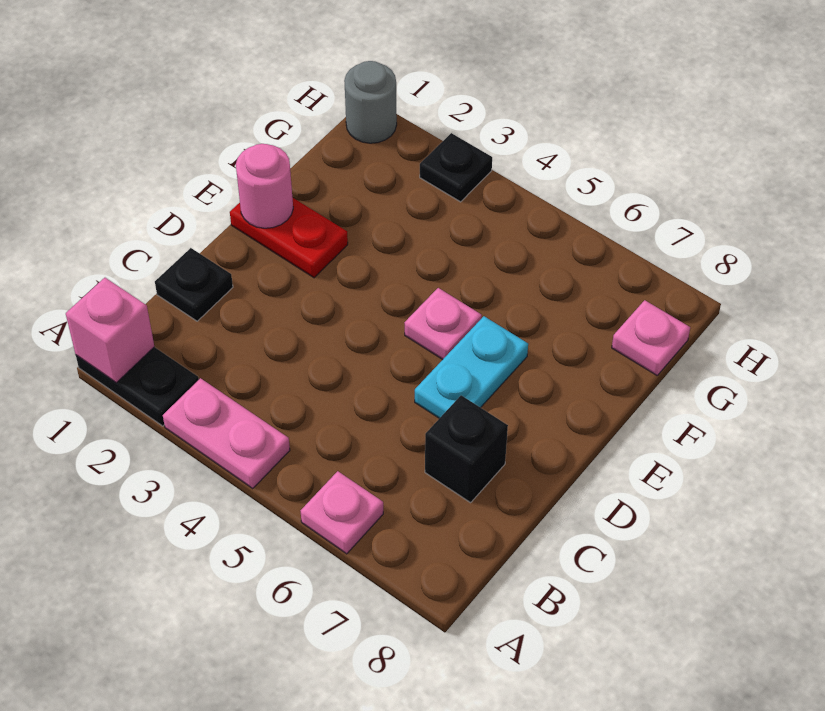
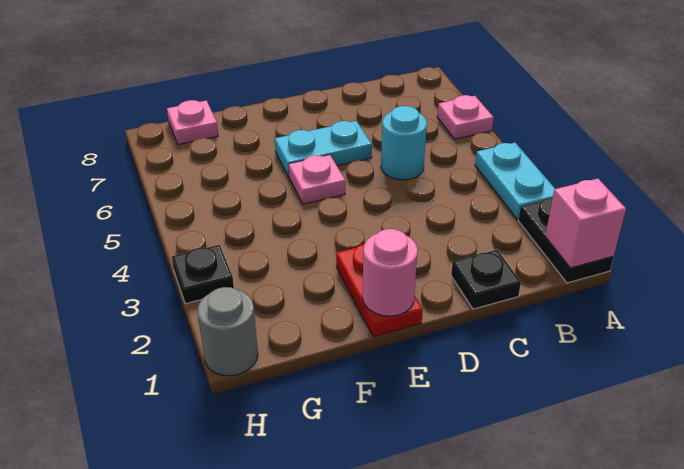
pink 1x2 plate [163,378,290,488] -> cyan 1x2 plate [475,143,555,219]
none -> cyan 1x1 round brick [381,106,427,180]
black 1x1 brick [425,395,508,503] -> none

